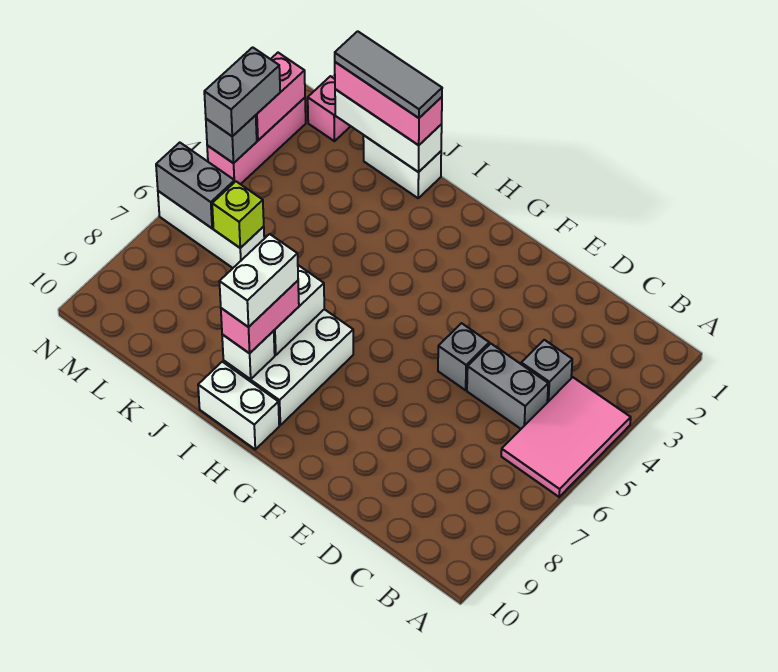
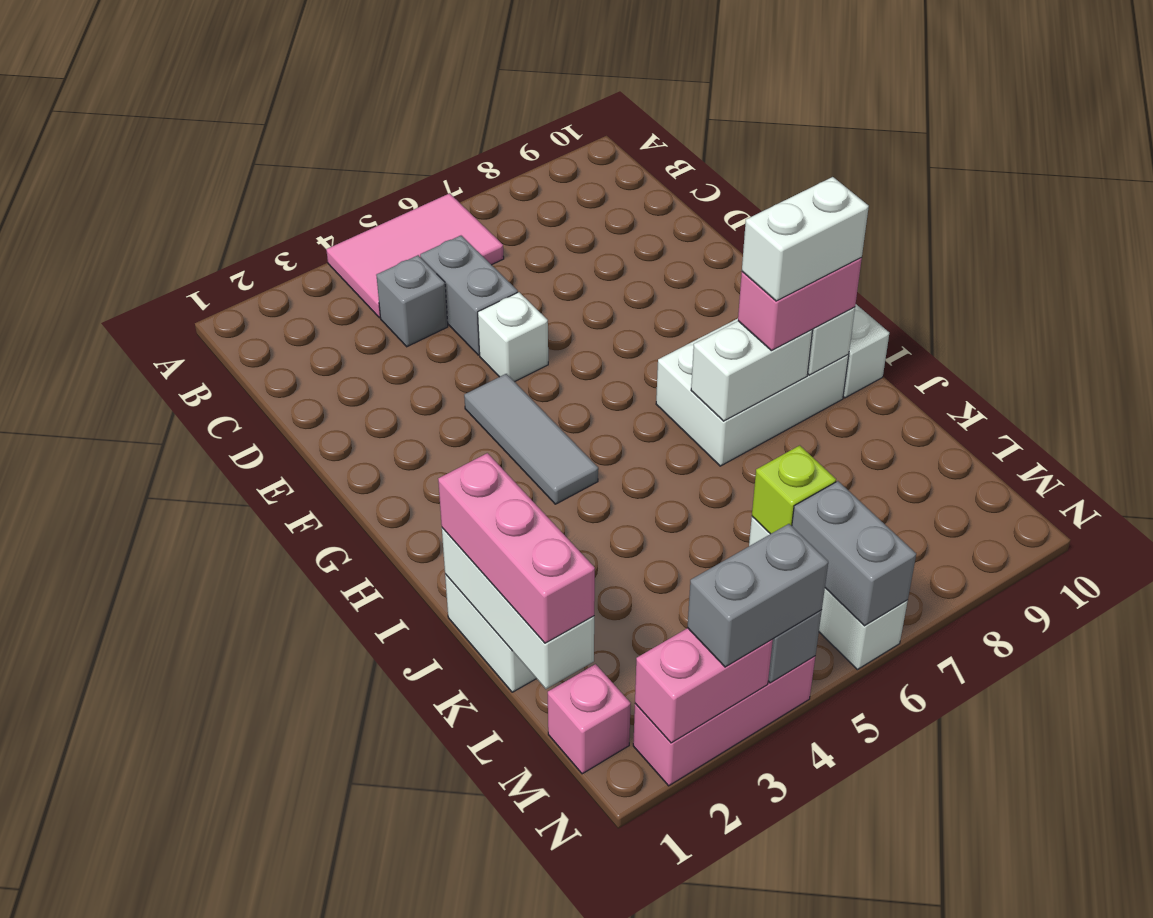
grey 1x1 brick [438,323,489,390] -> white 1x1 brick [478,292,548,382]
grey 1x3 tile [335,31,442,118] -> grey 1x3 tile moved to [464,374,598,504]

